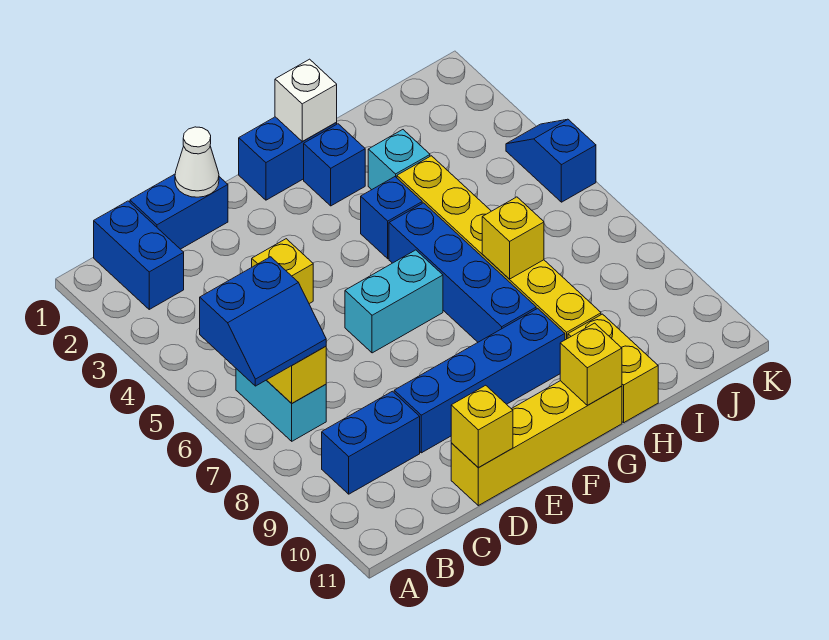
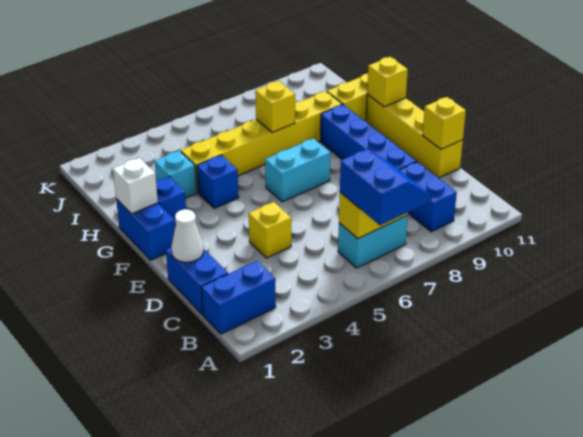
cyan 1x2 brick [345,250,443,353] -> cyan 1x2 brick turned to [265,138,330,202]
blue 1x4 brick [389,203,536,342] -> none
blue 1x2 slope [506,119,596,202] -> none

